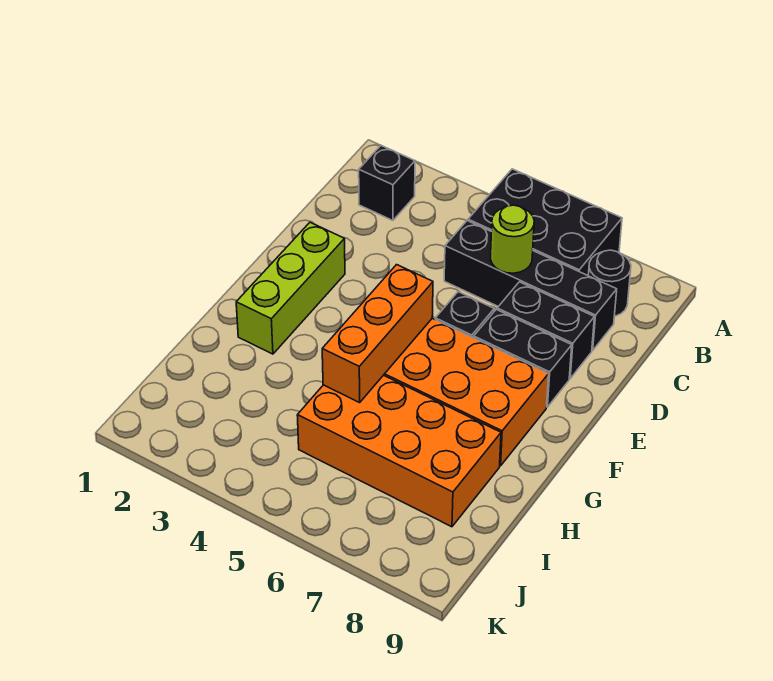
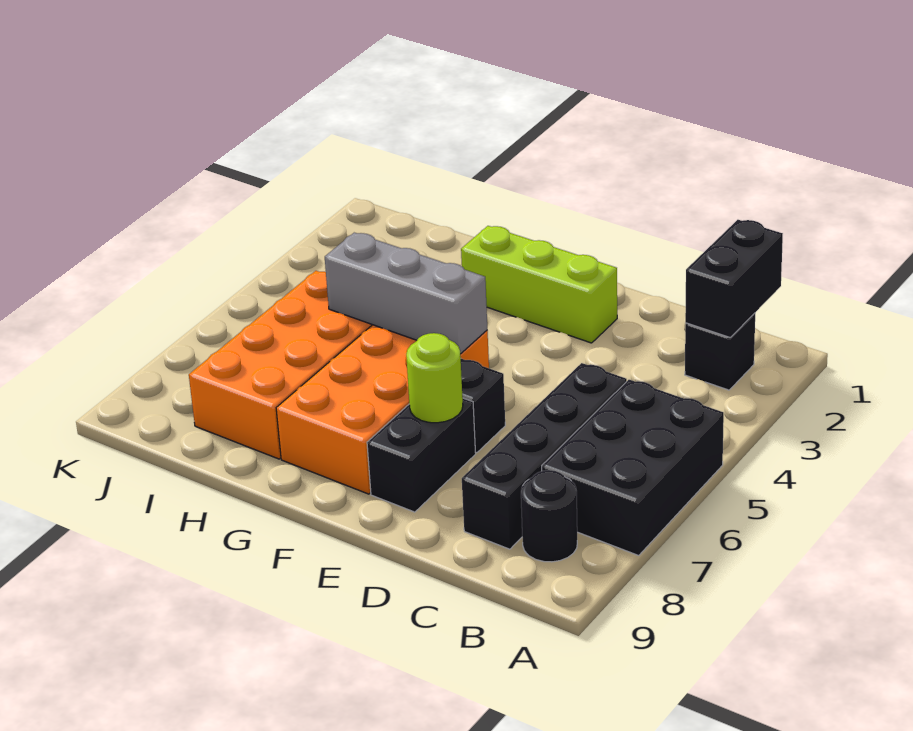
lime 1x1 round brick [490,205,534,273] -> lime 1x1 round brick moved to [406,333,463,423]
black 1x2 brick [497,282,594,378] -> black 1x2 brick moved to [685,220,783,338]
orange 1x3 brick [322,265,433,402] -> grey 1x3 brick [325,233,487,354]

